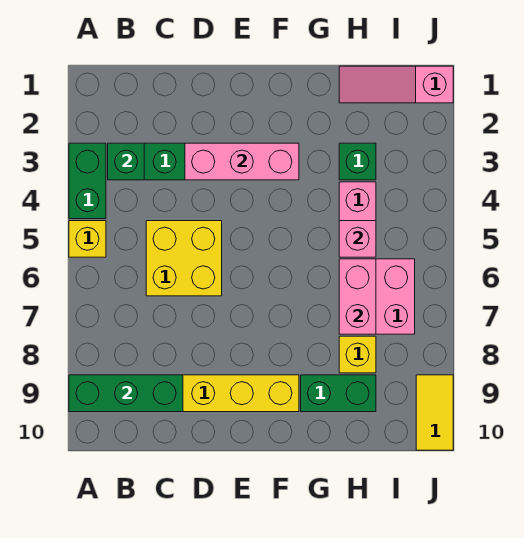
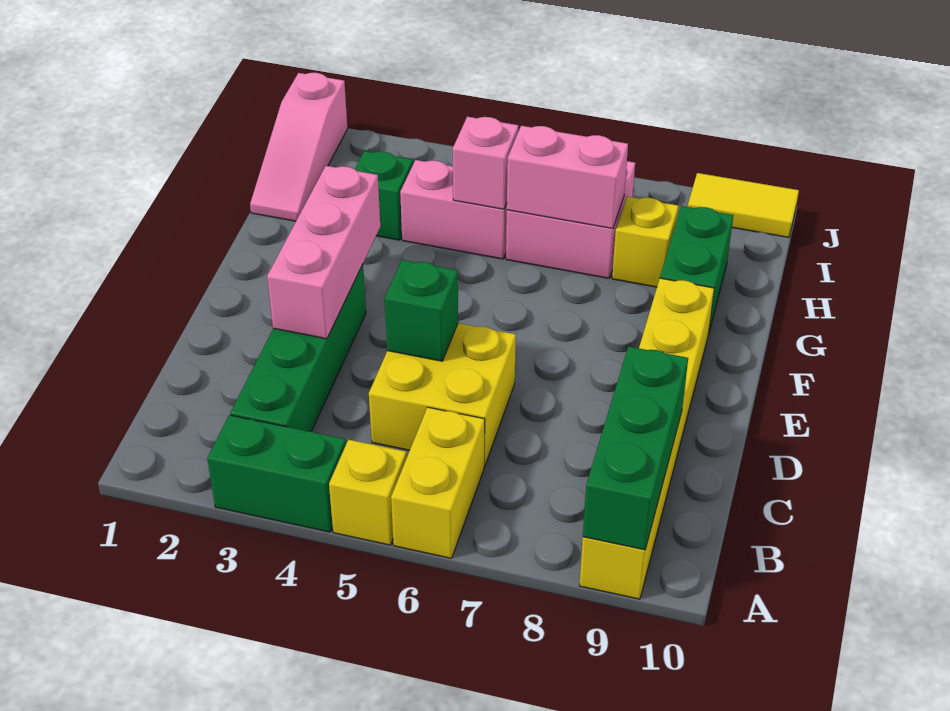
none -> yellow 1x2 brick [391,407,485,558]
green 1x1 brick [108,143,144,180] -> green 1x1 brick moved to [385,260,458,361]

